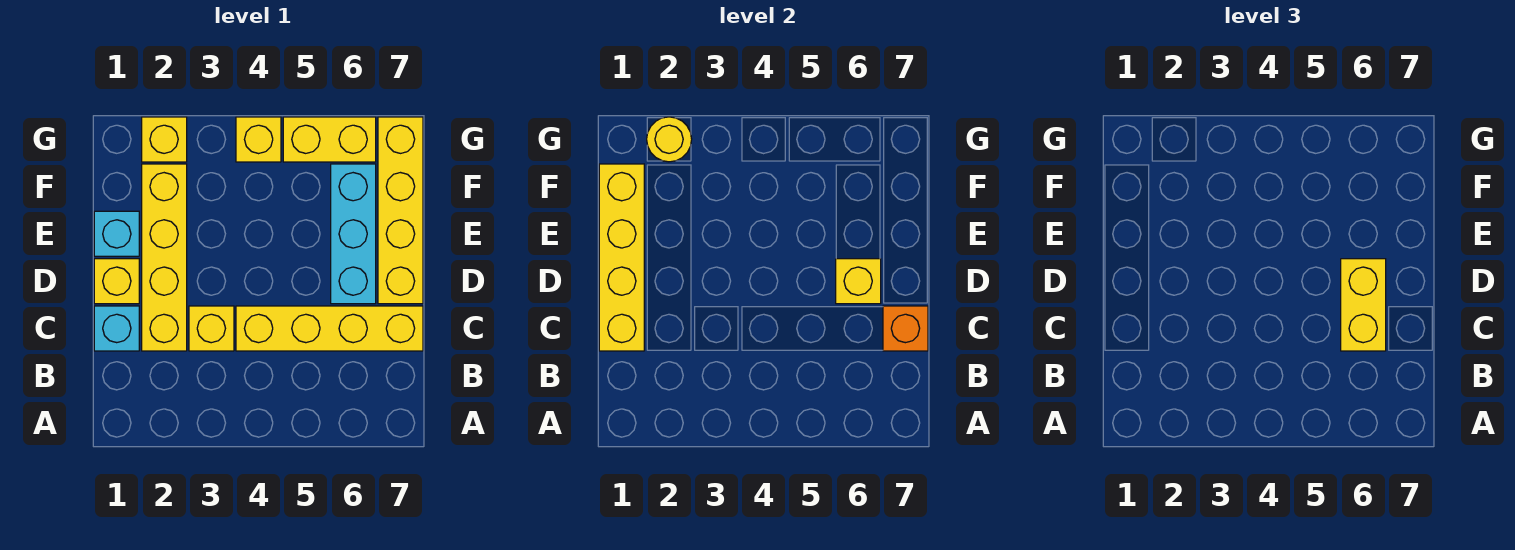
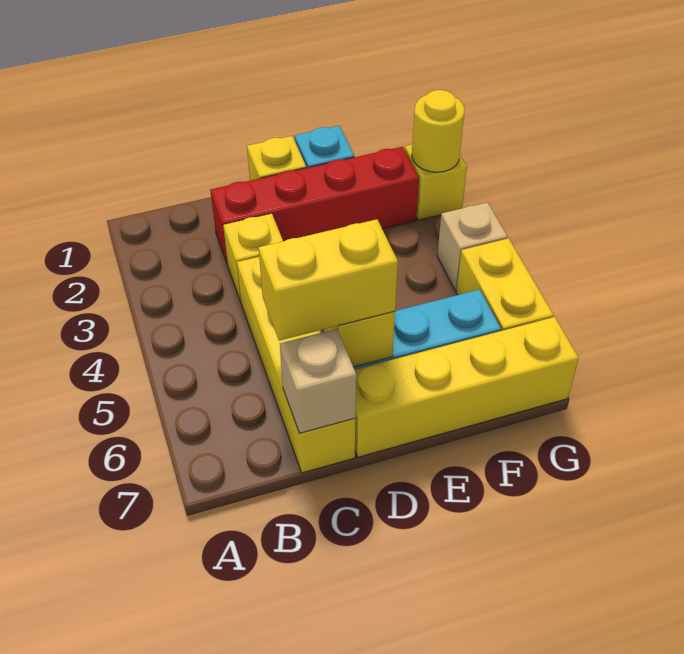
cyan 1x1 brick [94,306,139,351] -> none
yellow 1x4 brick [599,164,644,351] -> none
yellow 1x4 brick [142,164,187,351] -> red 1x4 brick [210,147,419,265]
orange 1x1 brick [883,306,928,351] -> tan 1x1 brick [280,329,356,433]
yellow 1x1 brick [236,117,281,162] -> tan 1x1 brick [437,202,508,290]

